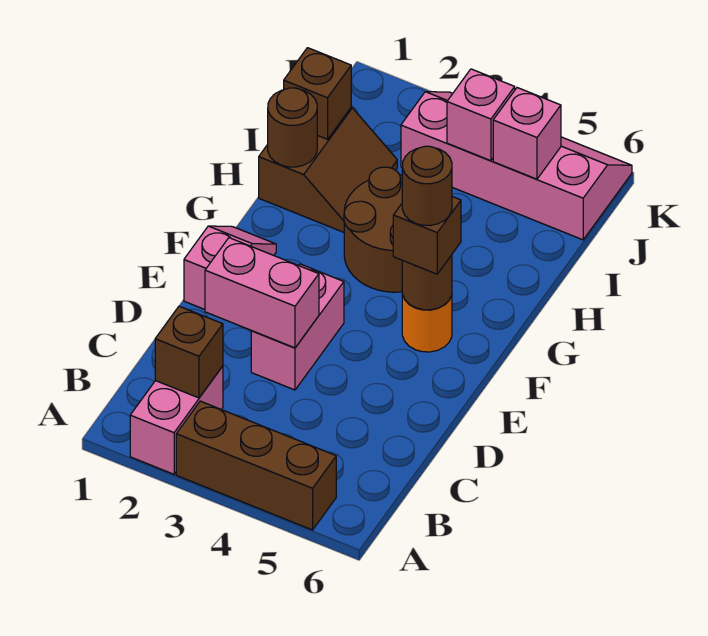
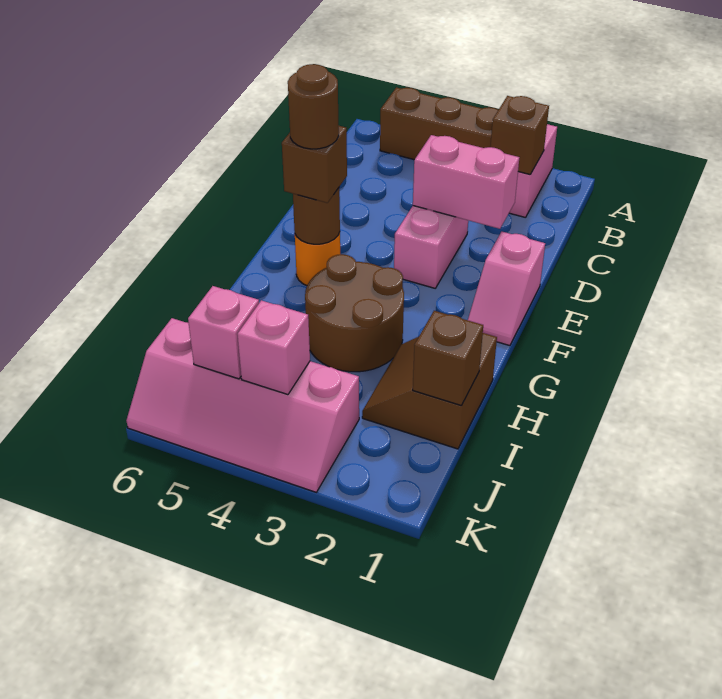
brown 1x1 round brick [268,88,317,167] -> none

